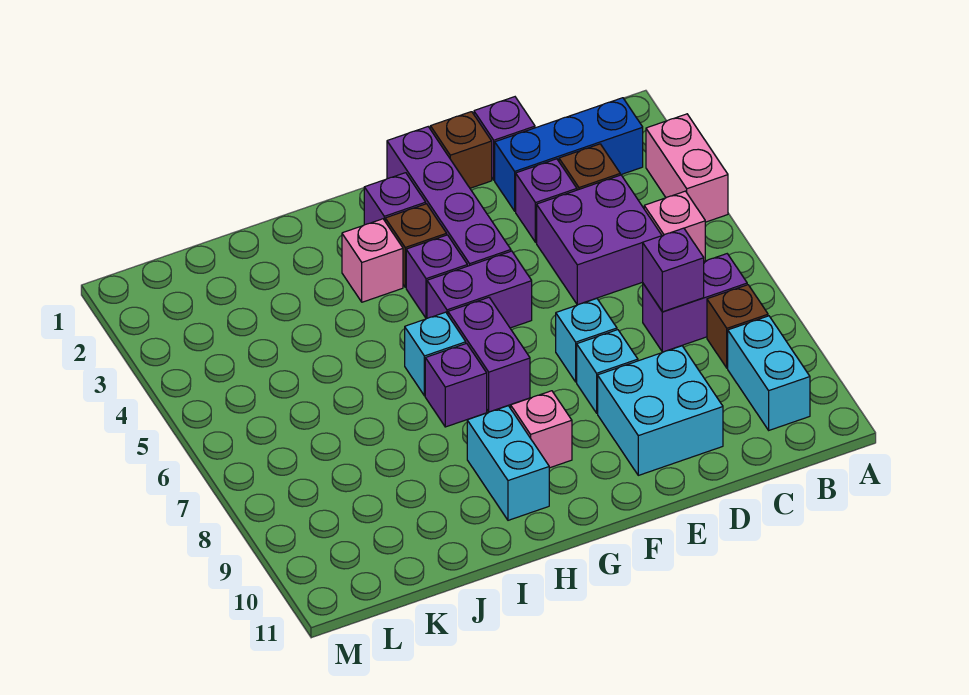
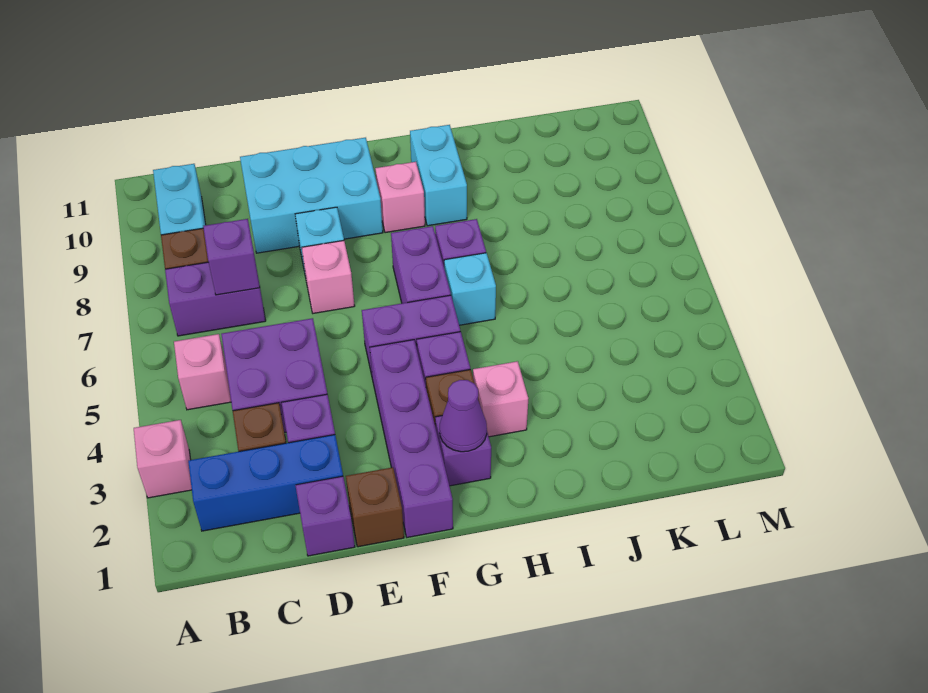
pink 1x2 brick [646,114,728,222] -> pink 1x1 brick [134,420,192,498]
cyan 2x2 brick [598,346,723,475] -> cyan 2x3 brick [240,138,383,253]
cyan 1x1 brick [556,298,617,382] -> pink 1x1 brick [302,241,355,313]
none -> purple 1x1 cone [440,380,487,452]

